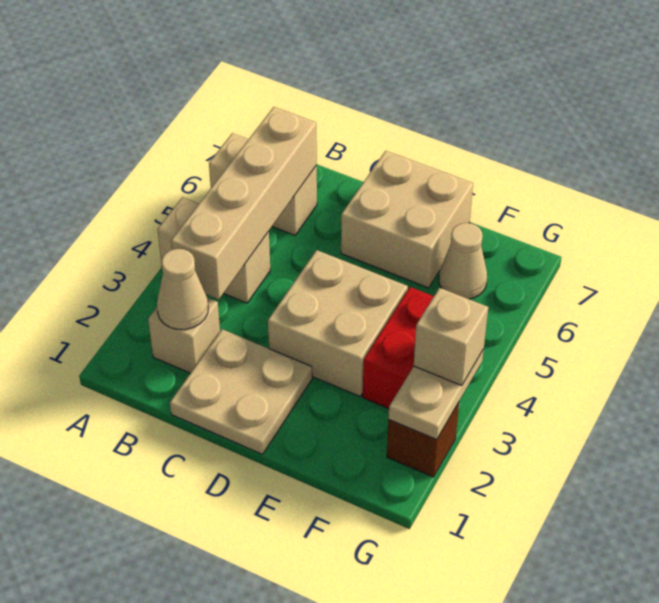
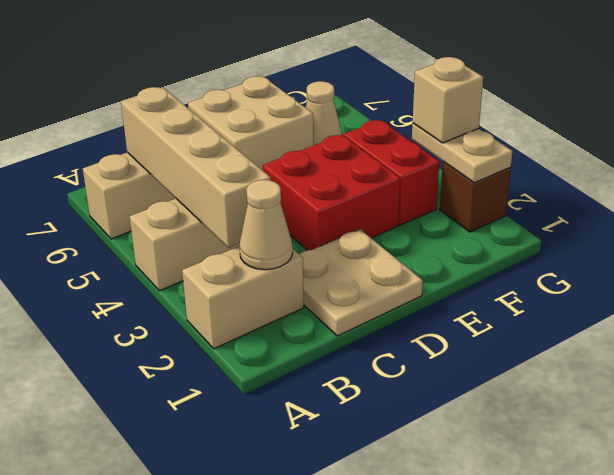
tan 1x1 brick [148,298,220,373] -> tan 1x2 brick [182,246,304,349]
tan 2x2 brick [268,250,408,396] -> red 2x2 brick [263,135,400,250]

